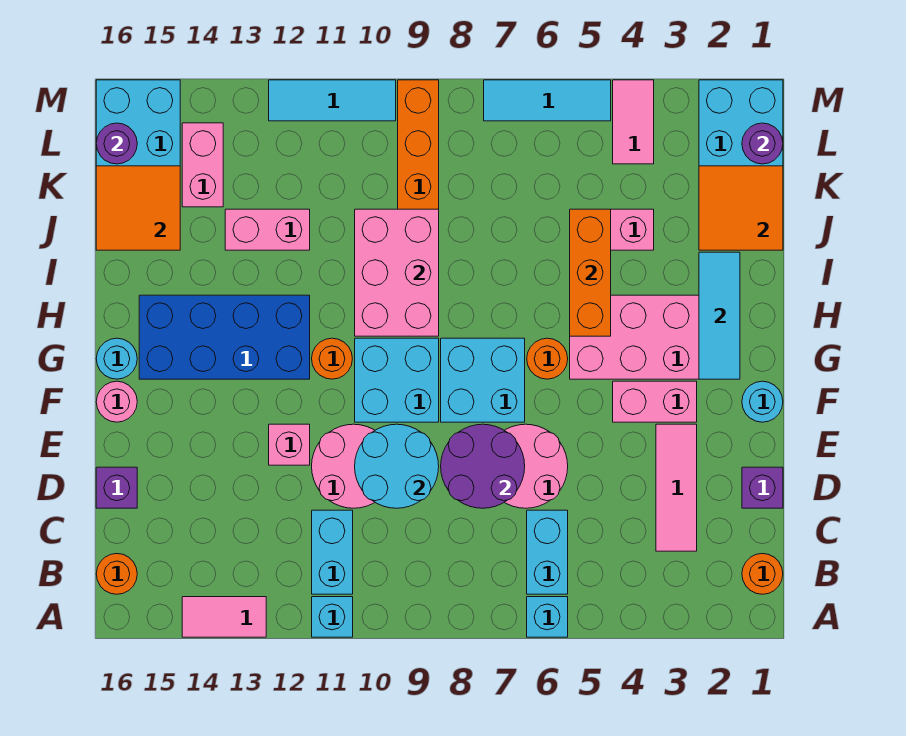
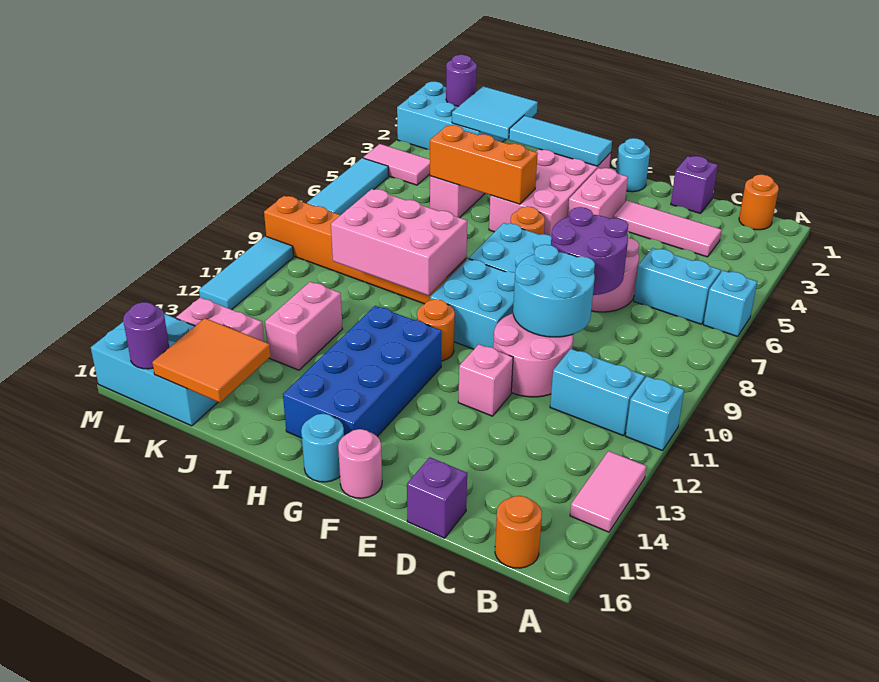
orange 2x2 tile [699,166,783,250] -> cyan 2x2 tile [452,86,538,139]

